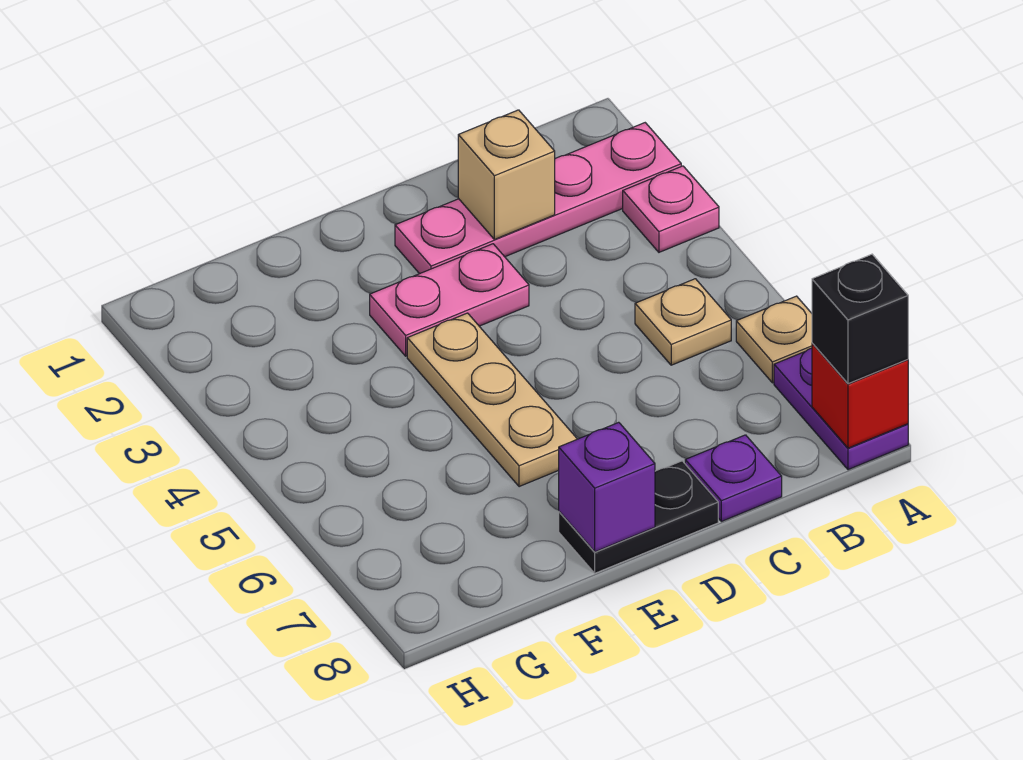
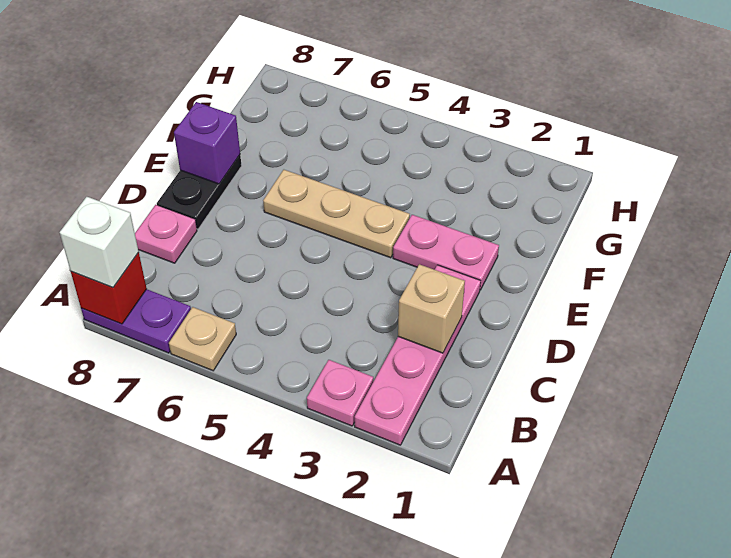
black 1x1 brick [812,254,908,384] -> white 1x1 brick [60,197,139,288]
tan 1x1 plate [635,279,731,365] -> none
purple 1x1 plate [685,435,782,521] -> pink 1x1 plate [135,205,197,263]
pink 1x2 plate [370,244,529,356] -> pink 1x2 plate turned to [393,215,499,290]

